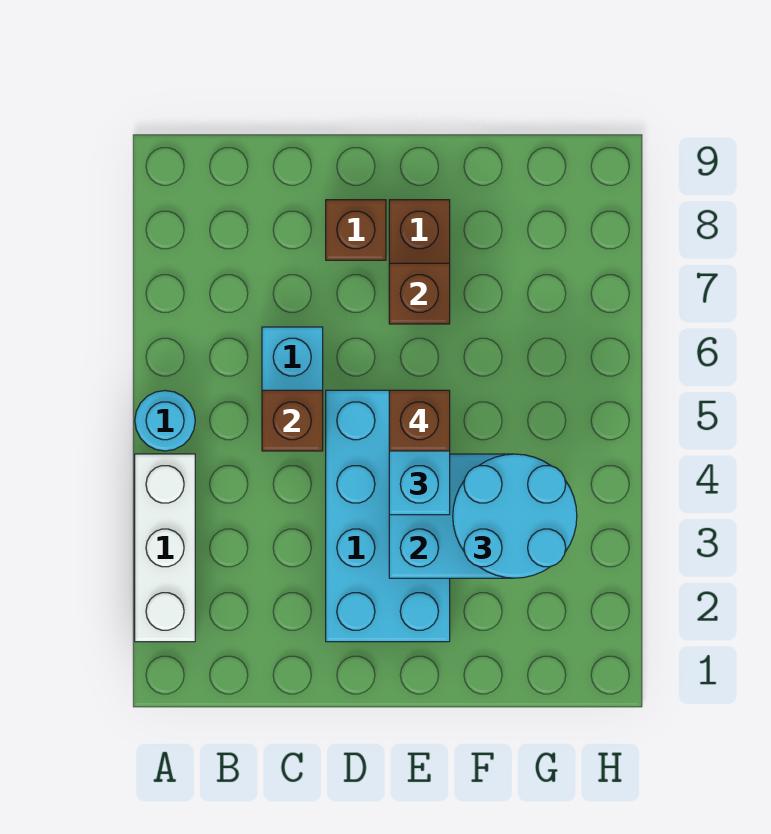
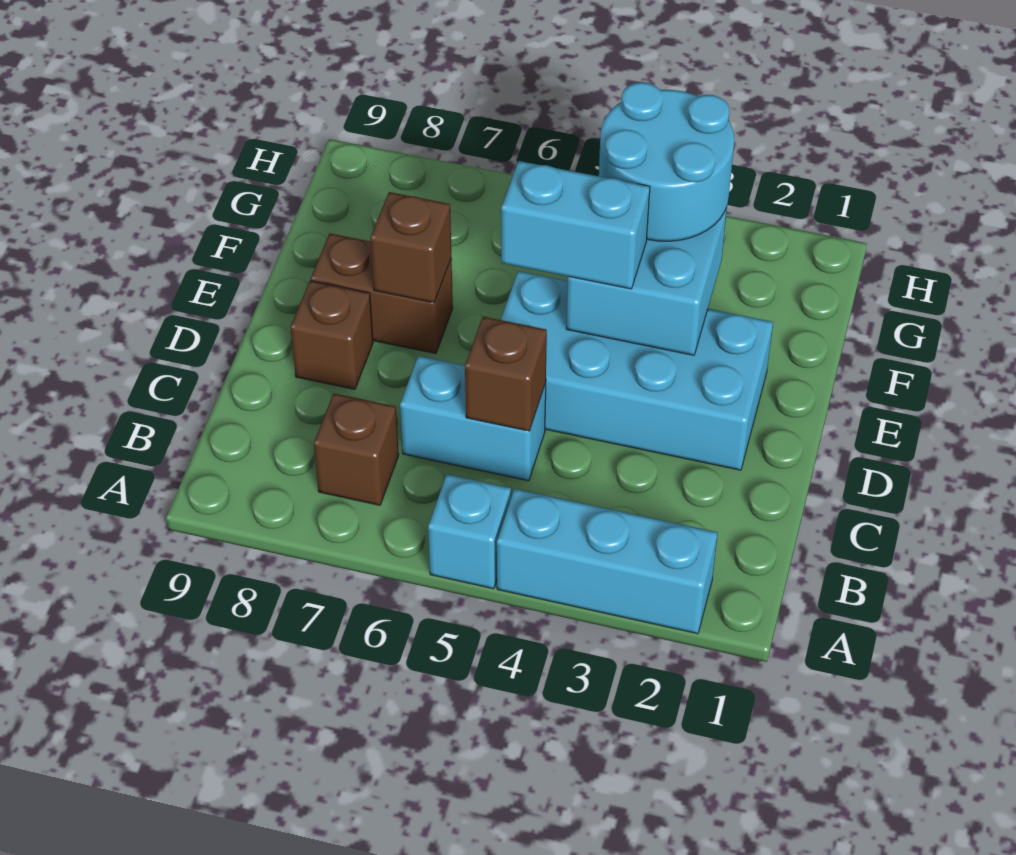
white 1x3 brick [135,454,195,642] -> cyan 1x3 brick [497,489,718,634]
cyan 1x1 round brick [135,391,195,451] -> cyan 1x1 brick [428,474,511,589]
brown 1x1 brick [389,390,450,451] -> brown 1x1 brick moved to [314,393,399,505]

